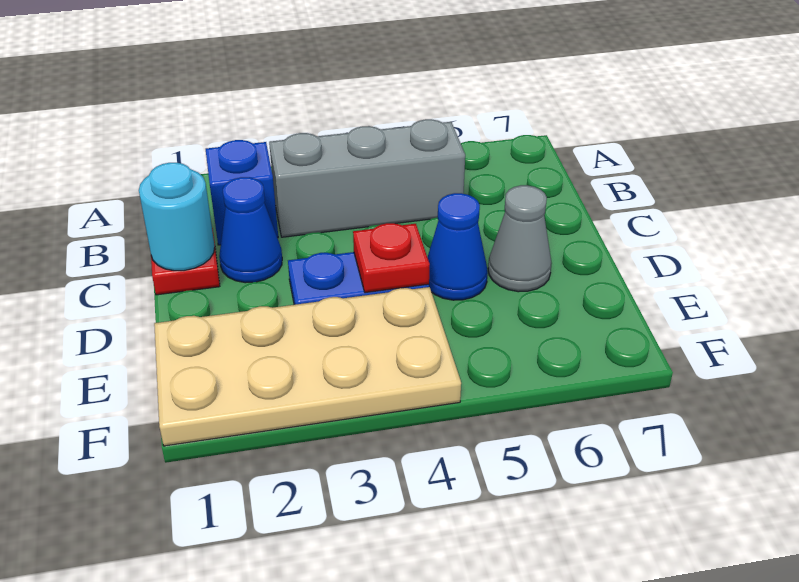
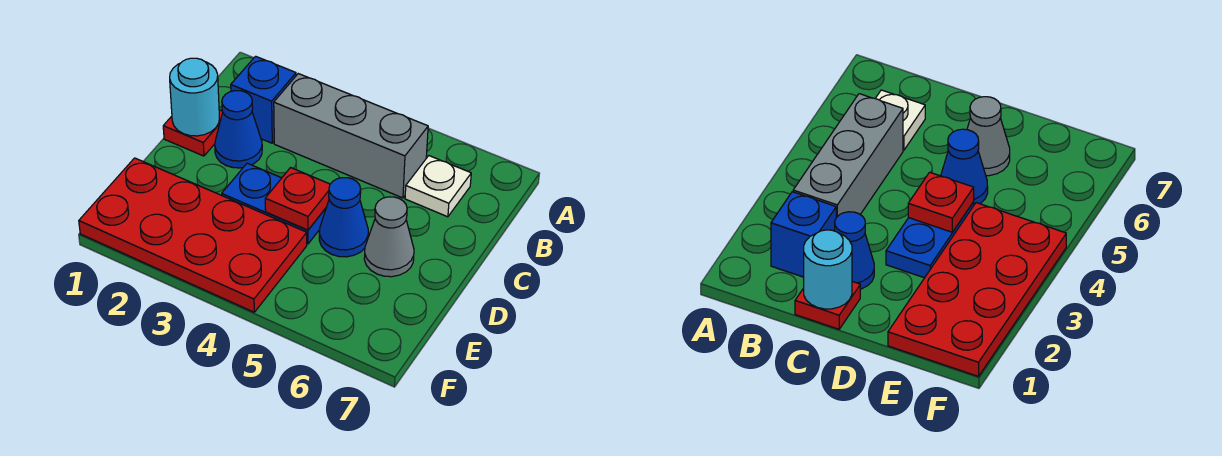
none -> white 1x1 plate [405,156,471,217]
tan 2x4 plate [154,287,461,446] -> red 2x4 plate [79,158,307,312]

